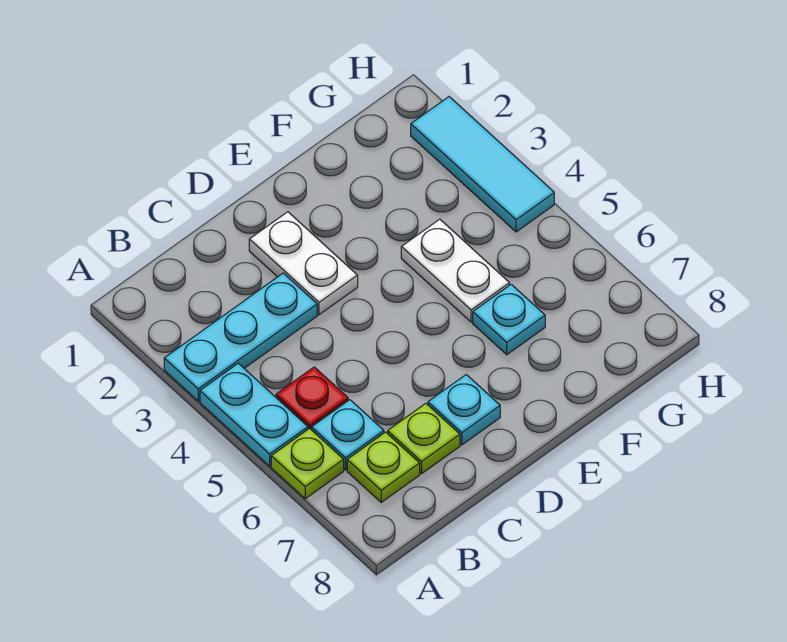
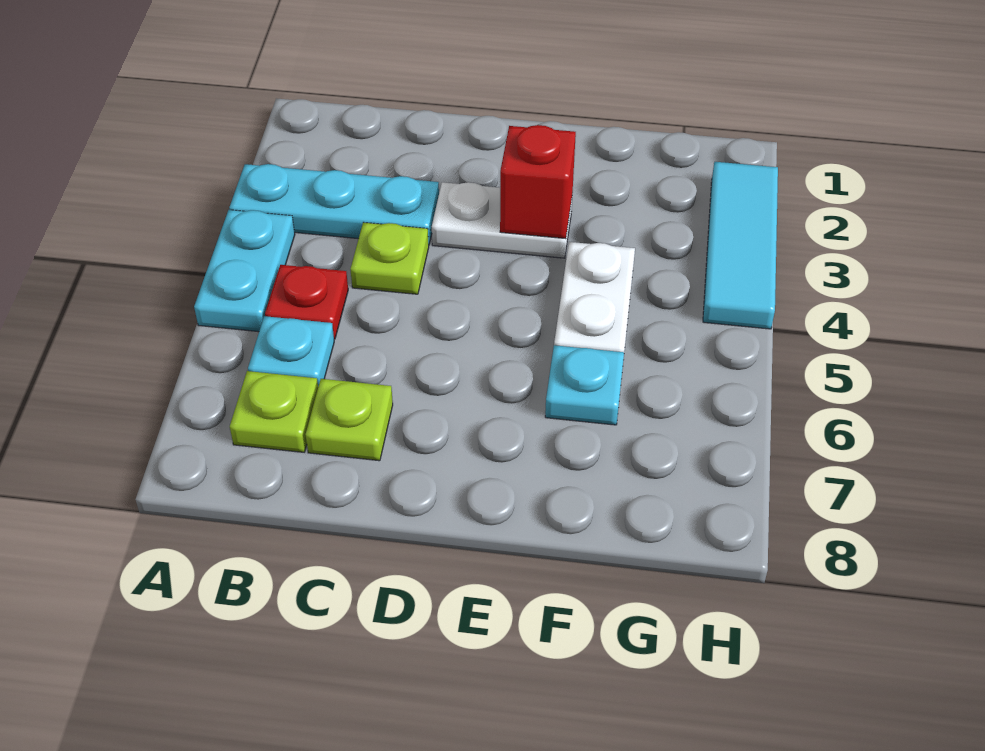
lime 1x1 plate [271,428,344,499] -> lime 1x1 plate moved to [350,222,429,294]
white 1x2 plate [249,212,358,315] -> white 1x2 plate turned to [432,182,572,258]
cyan 1x1 plate [428,375,500,445] -> none
none -> red 1x1 brick [500,125,576,239]

